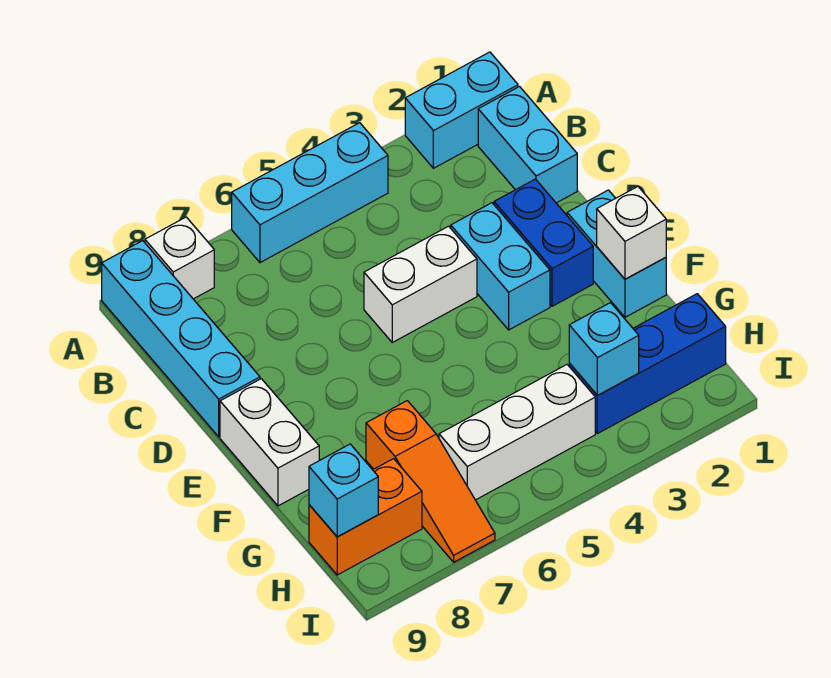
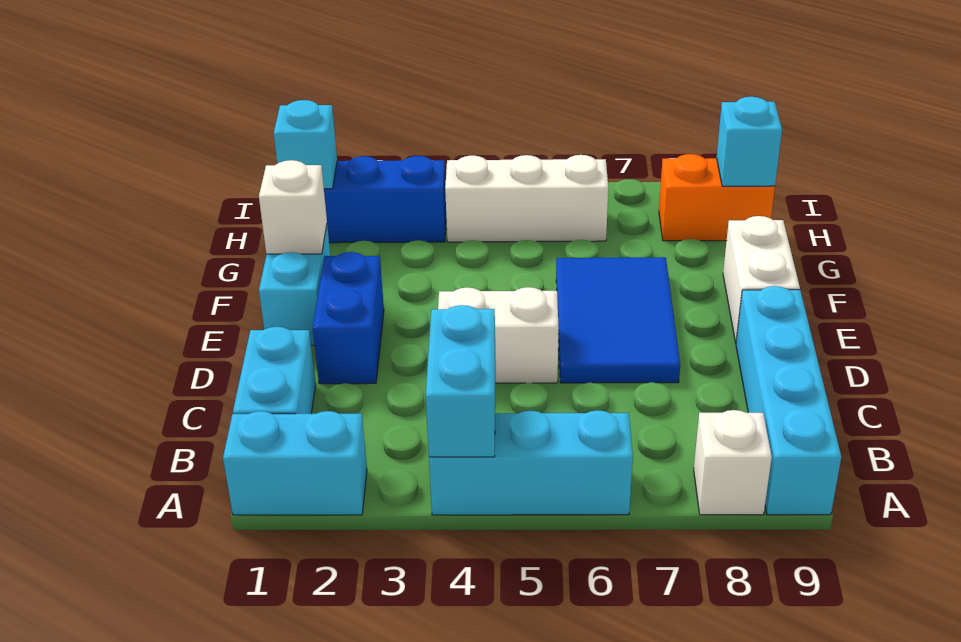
cyan 1x2 brick [451,203,550,330] -> cyan 1x2 brick moved to [426,305,496,457]
none -> blue 2x3 tile [556,257,680,383]
orange 1x3 slope [366,401,495,562] -> none
cyan 1x1 brick [569,303,639,396] -> cyan 1x1 brick moved to [274,100,337,189]

